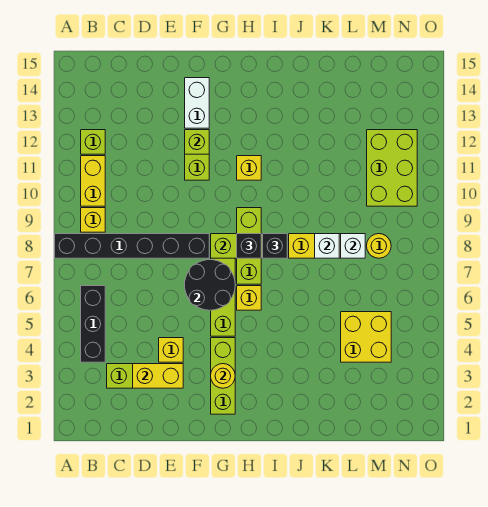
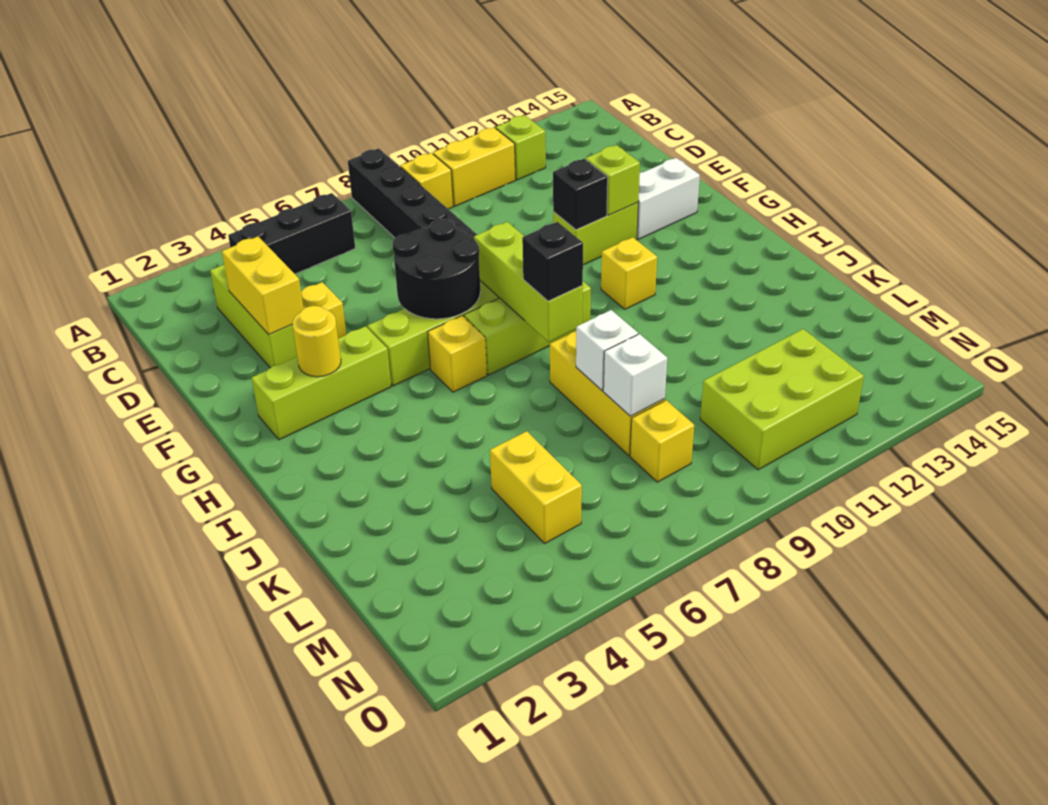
black 1x1 brick [237,234,261,258] -> black 1x1 brick moved to [553,159,608,230]
yellow 2x2 brick [341,312,391,362] -> yellow 1x2 brick [490,431,582,543]
yellow 1x1 round brick [367,234,391,258] -> yellow 1x1 brick [630,400,694,482]

